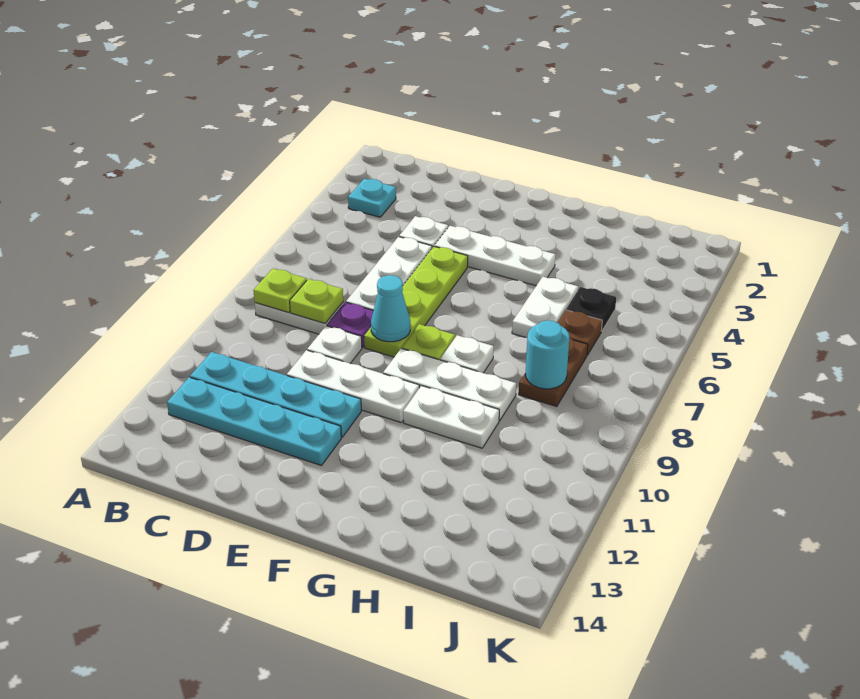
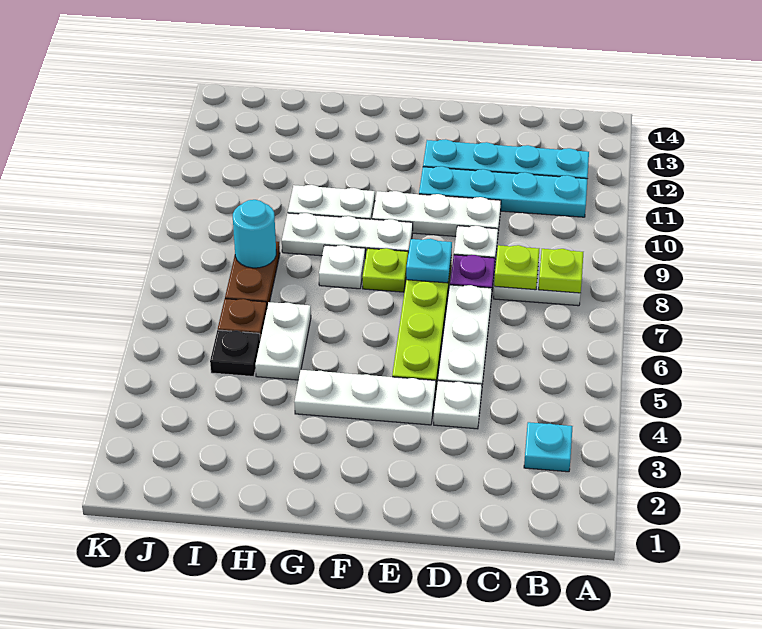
cyan 1x1 cone [371,275,410,342] -> cyan 1x1 plate [406,239,452,283]

